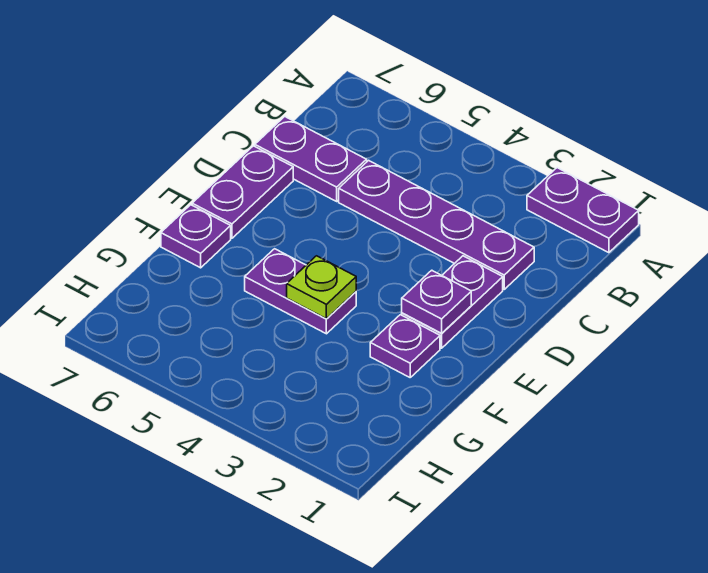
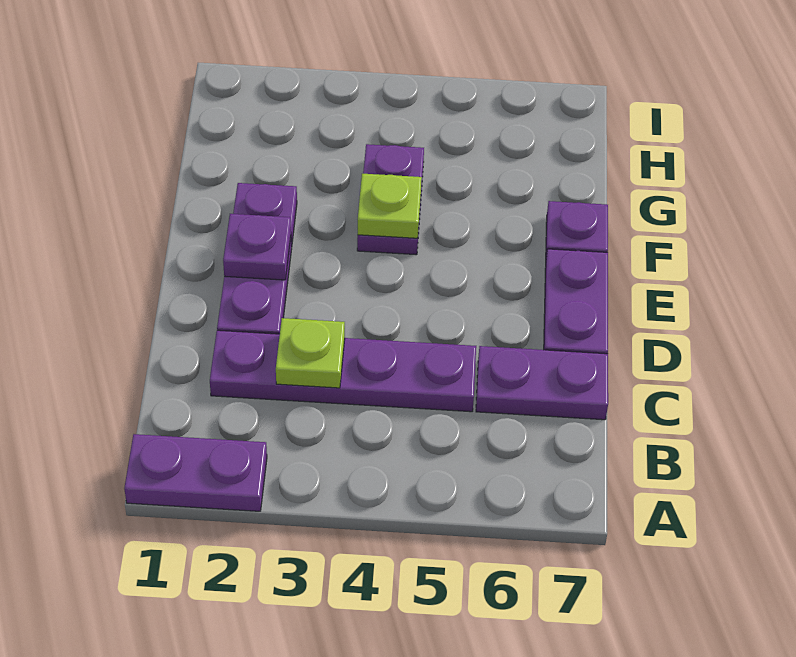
none -> lime 1x1 plate [276,318,345,388]
purple 1x2 plate [245,249,356,334] -> purple 1x2 plate turned to [357,144,424,255]

